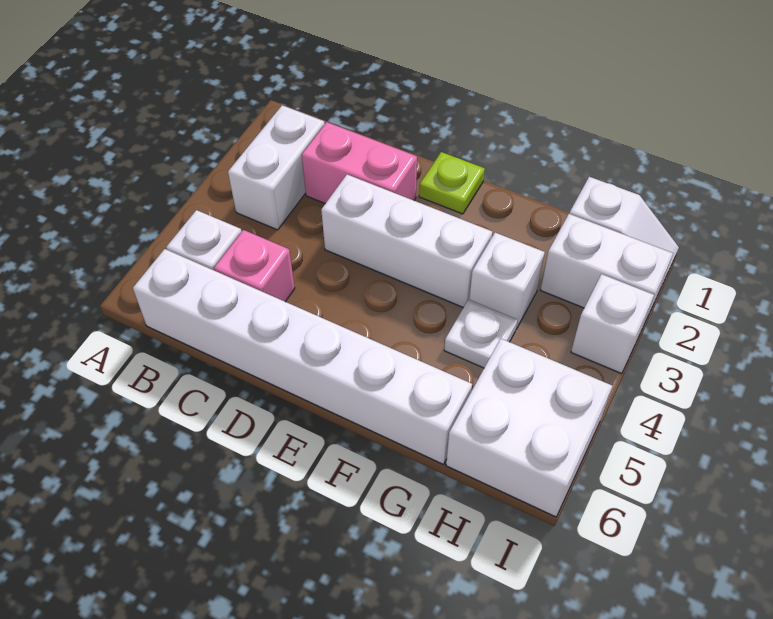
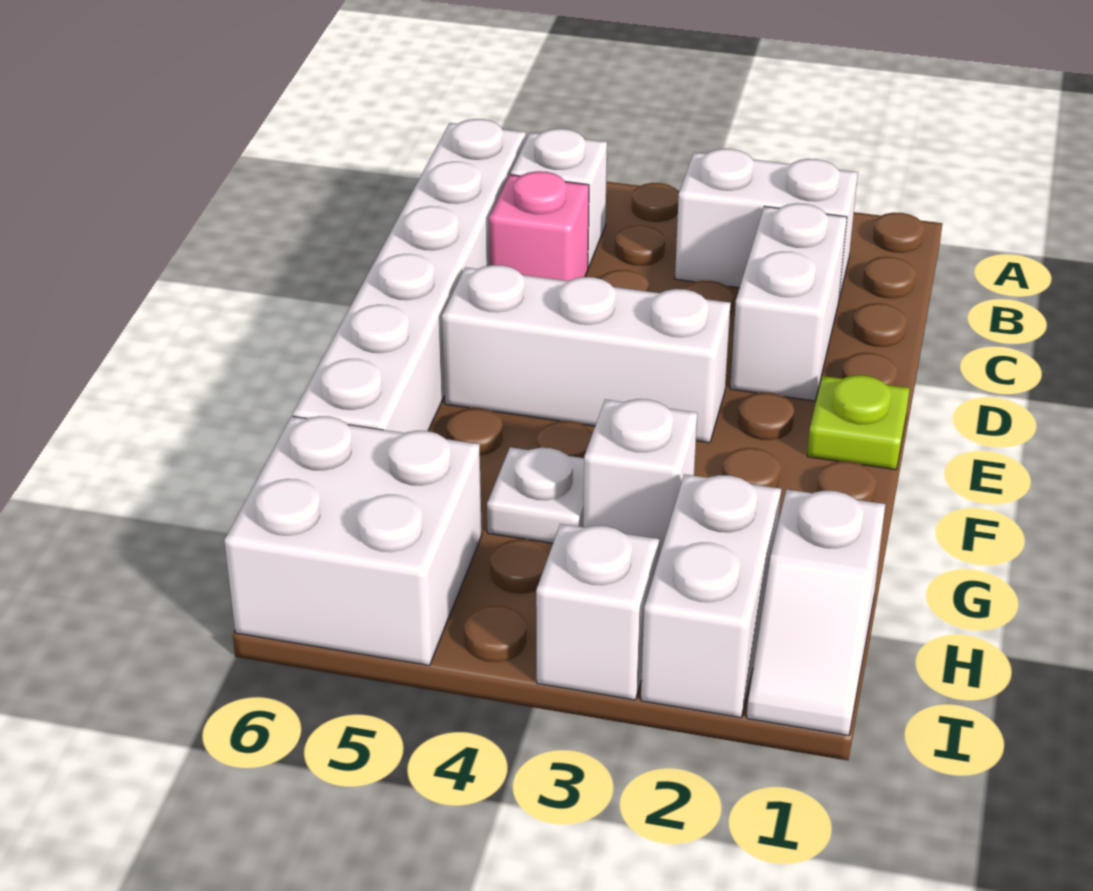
pink 1x2 brick [302,122,417,204] -> white 1x2 brick [730,203,847,401]
white 1x3 brick [321,175,492,308] -> white 1x3 brick turned to [442,265,731,443]

